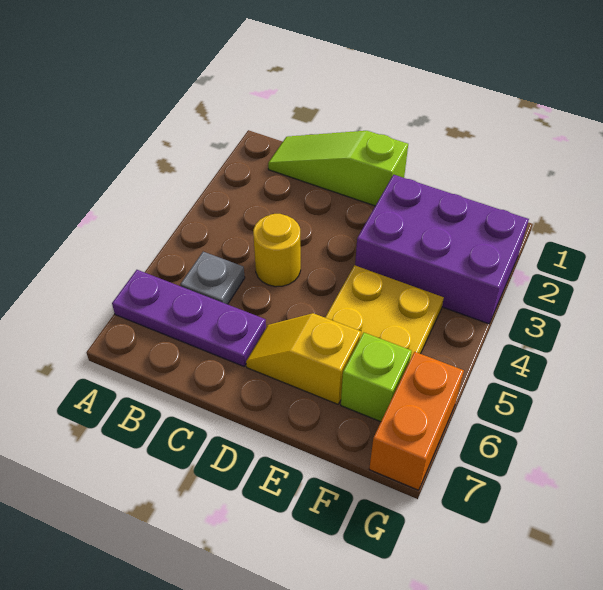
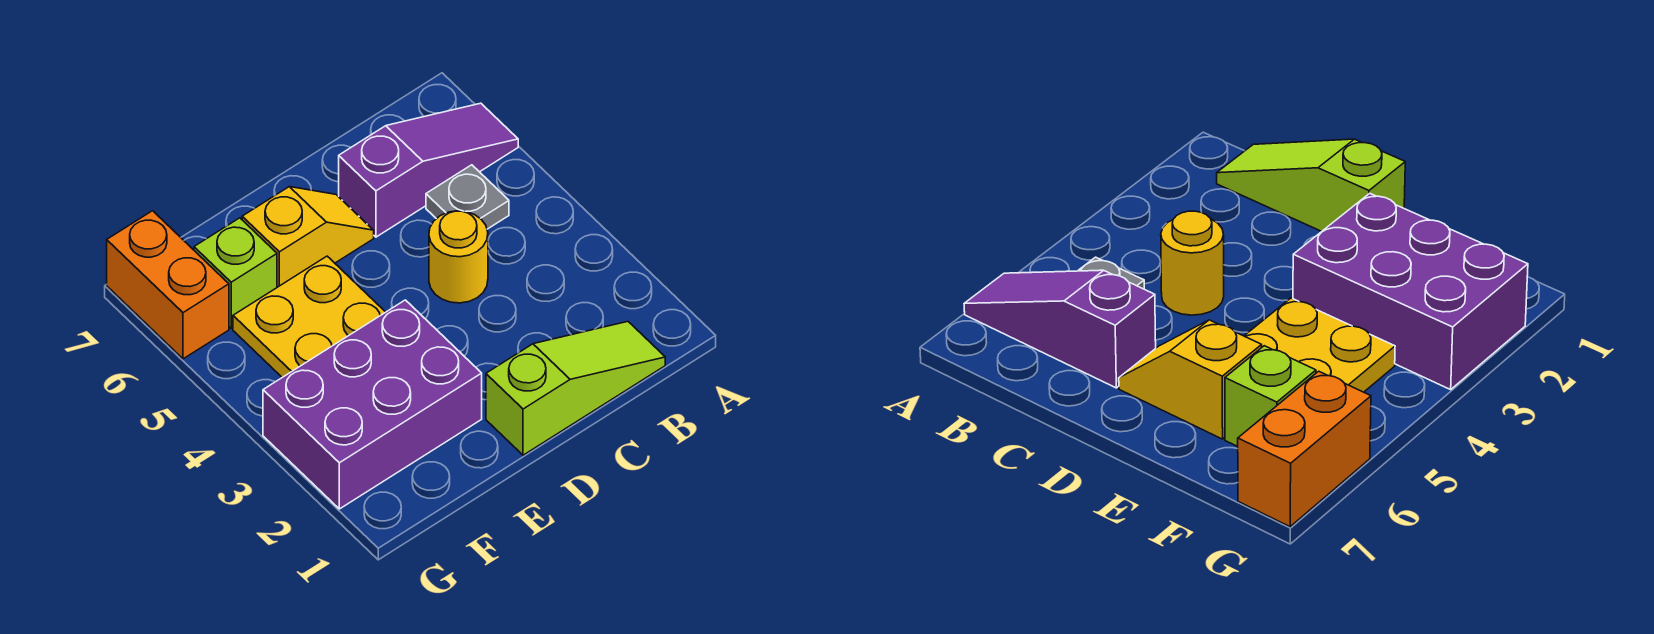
purple 1x3 plate [112,270,266,366] -> purple 1x3 slope [339,103,518,237]

